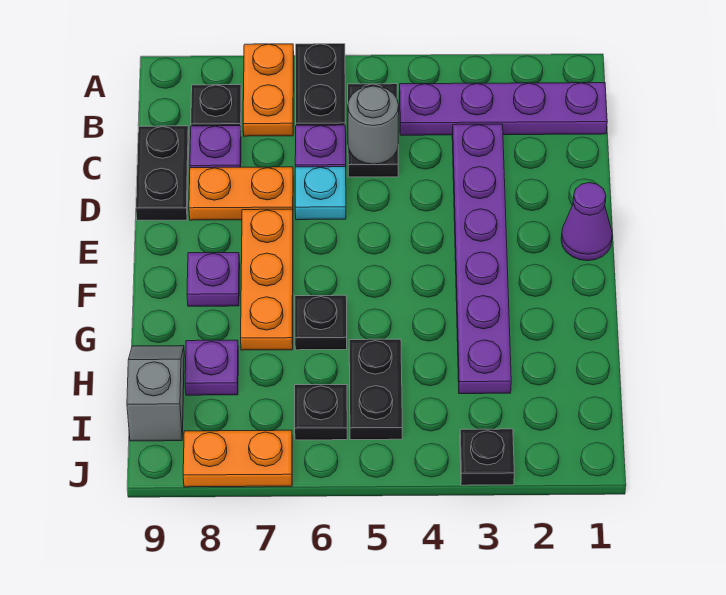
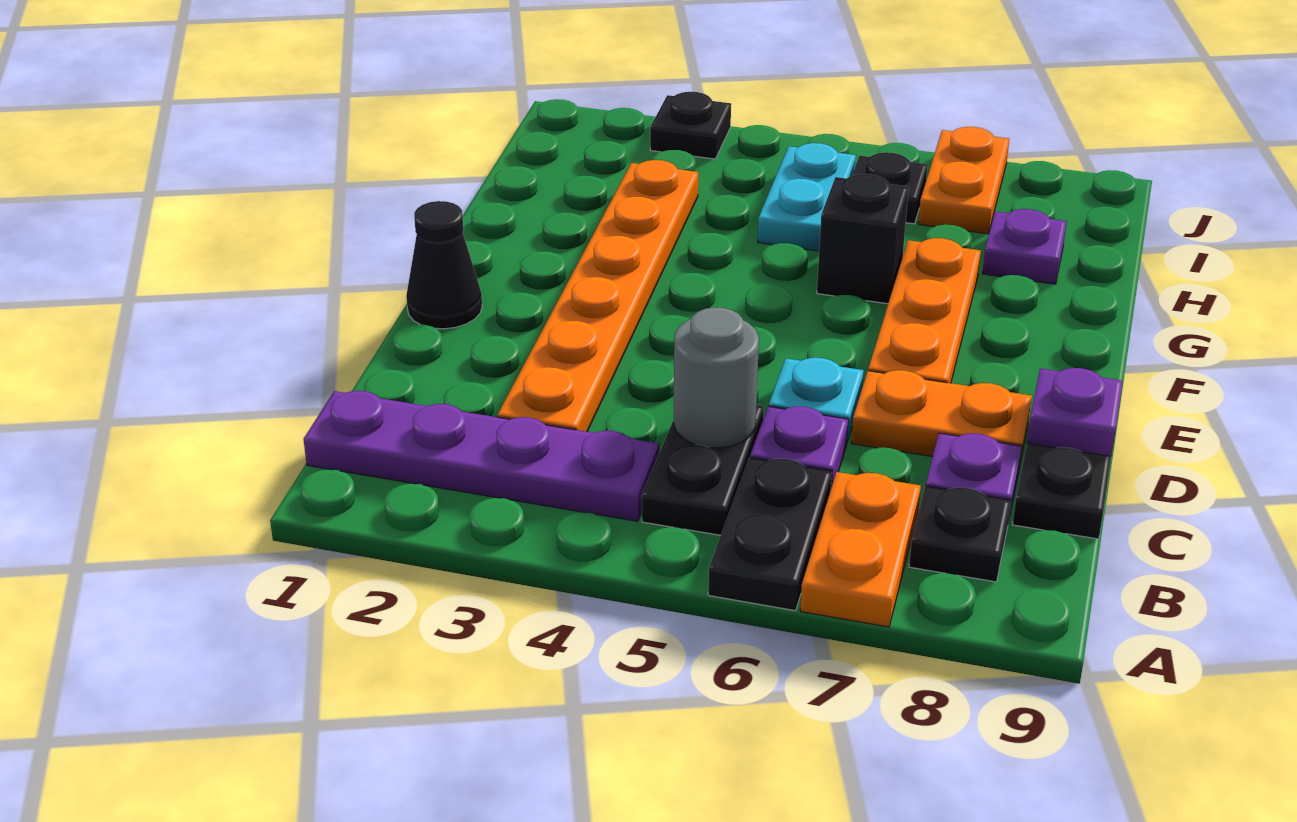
purple 1x6 plate [452,124,511,394] -> orange 1x6 plate [497,160,698,432]
purple 1x1 cone [561,183,612,261] -> black 1x1 cone [406,201,482,329]
purple 1x1 plate [187,253,240,306] -> purple 1x1 plate moved to [1027,368,1123,456]
black 1x1 plate [295,295,347,350] -> black 1x1 brick [817,174,909,304]
black 1x2 plate [349,339,402,440] -> cyan 1x2 plate [758,143,856,251]
grey 1x2 slope [127,346,184,441] -> none
orange 1x2 plate [183,430,292,487] -> orange 1x2 plate turned to [918,127,1009,234]

